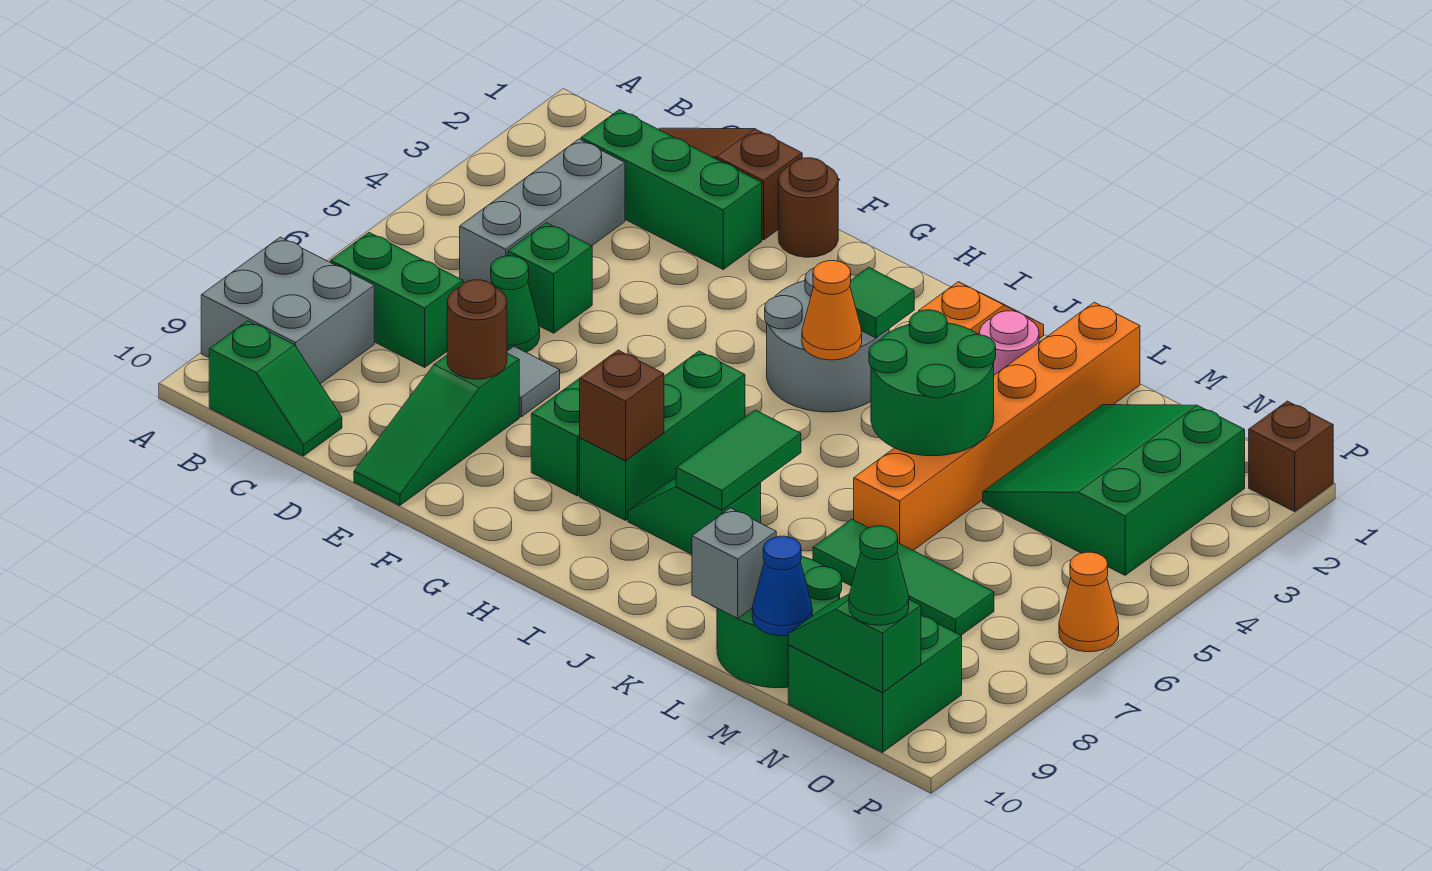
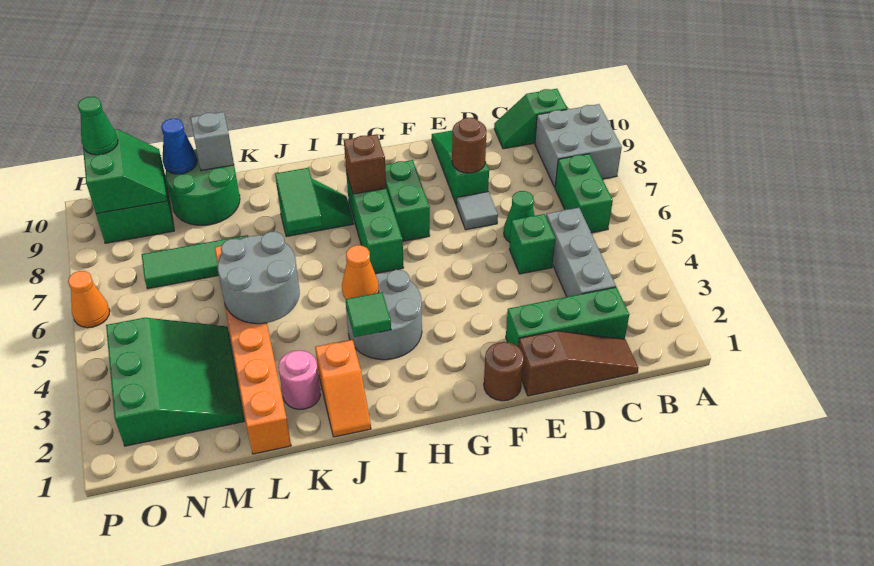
green 1x2 brick [330,233,463,367] -> green 1x2 brick turned to [555,154,613,233]
green 2x2 round brick [869,310,996,456] -> grey 2x2 round brick [217,232,300,324]
green 1x2 slope [788,594,921,693] -> green 2x2 slope [83,129,167,214]
brown 1x1 brick [1249,401,1333,512] -> none

